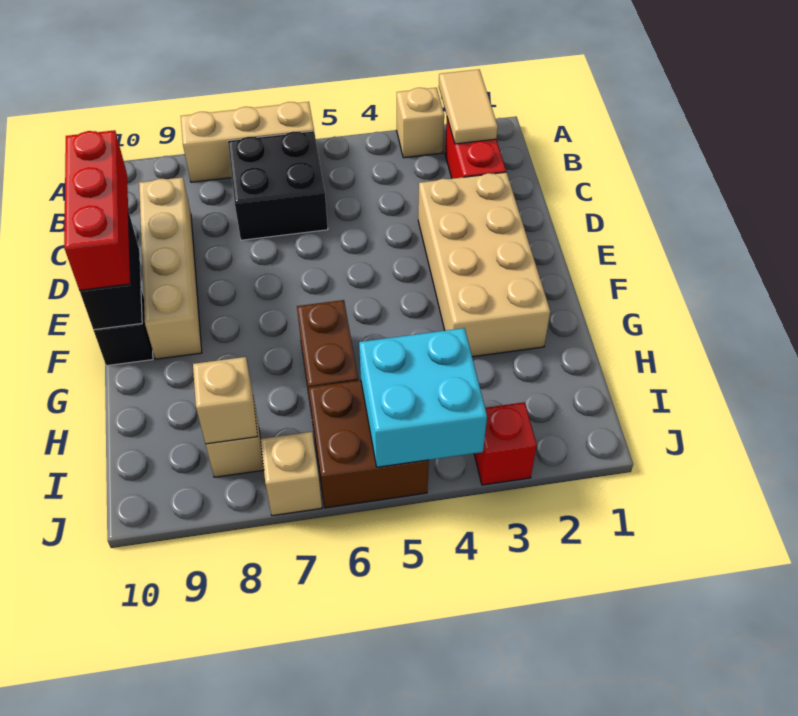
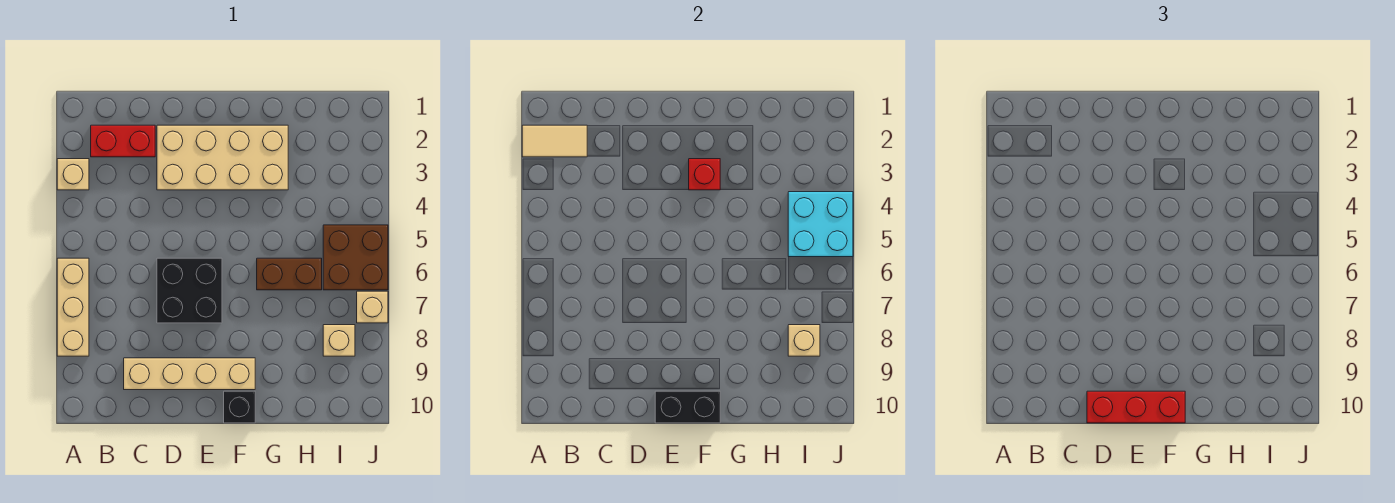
black 2x2 brick [228,131,328,240] -> black 2x2 brick moved to [157,258,222,323]
red 1x1 brick [474,402,537,485] -> red 1x1 brick moved to [689,159,720,190]

